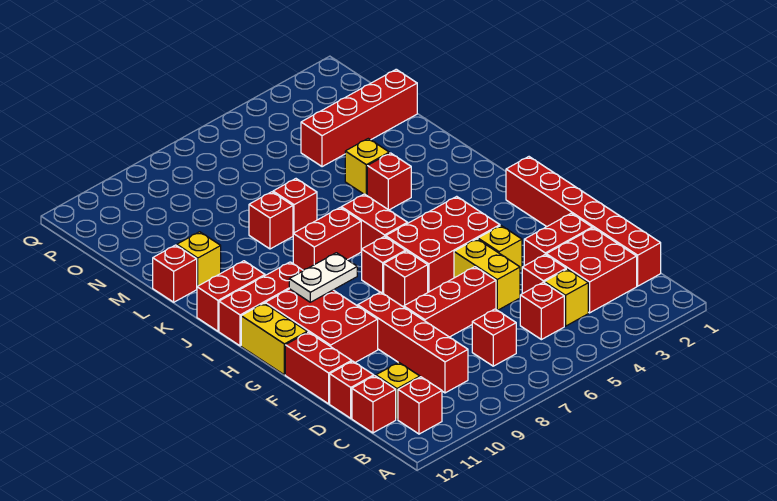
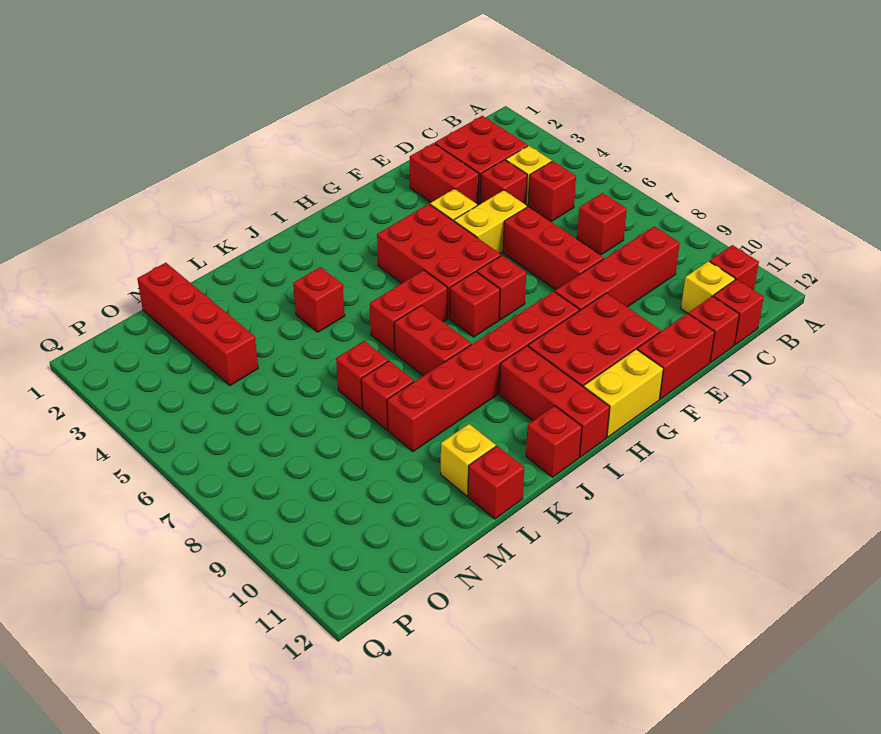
red 1x6 brick [506,157,661,286] -> red 1x6 brick moved to [387,292,579,451]
white 1x2 plate [289,253,357,302] -> none
red 1x2 brick [197,261,265,331] -> red 1x1 brick [526,406,582,477]
yellow 1x1 brick [345,139,389,195] -> none

